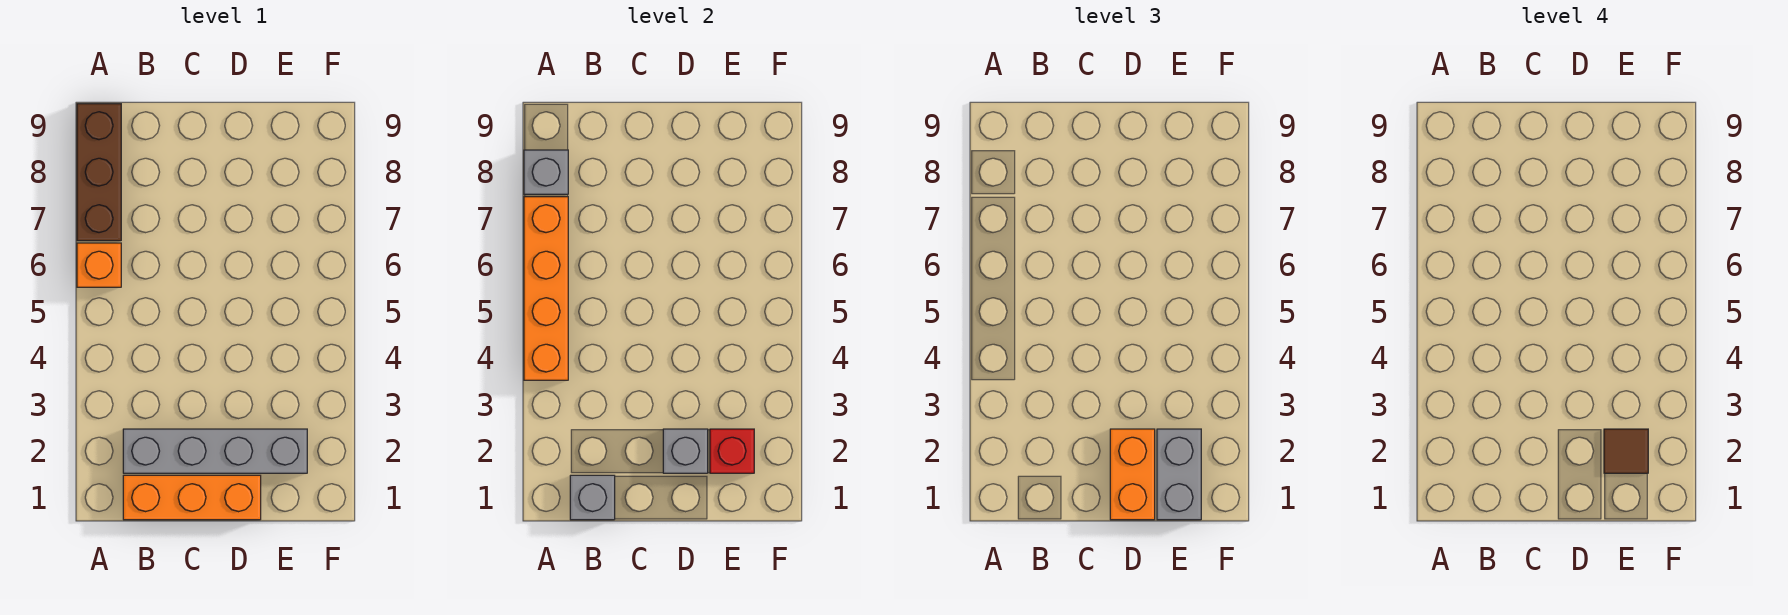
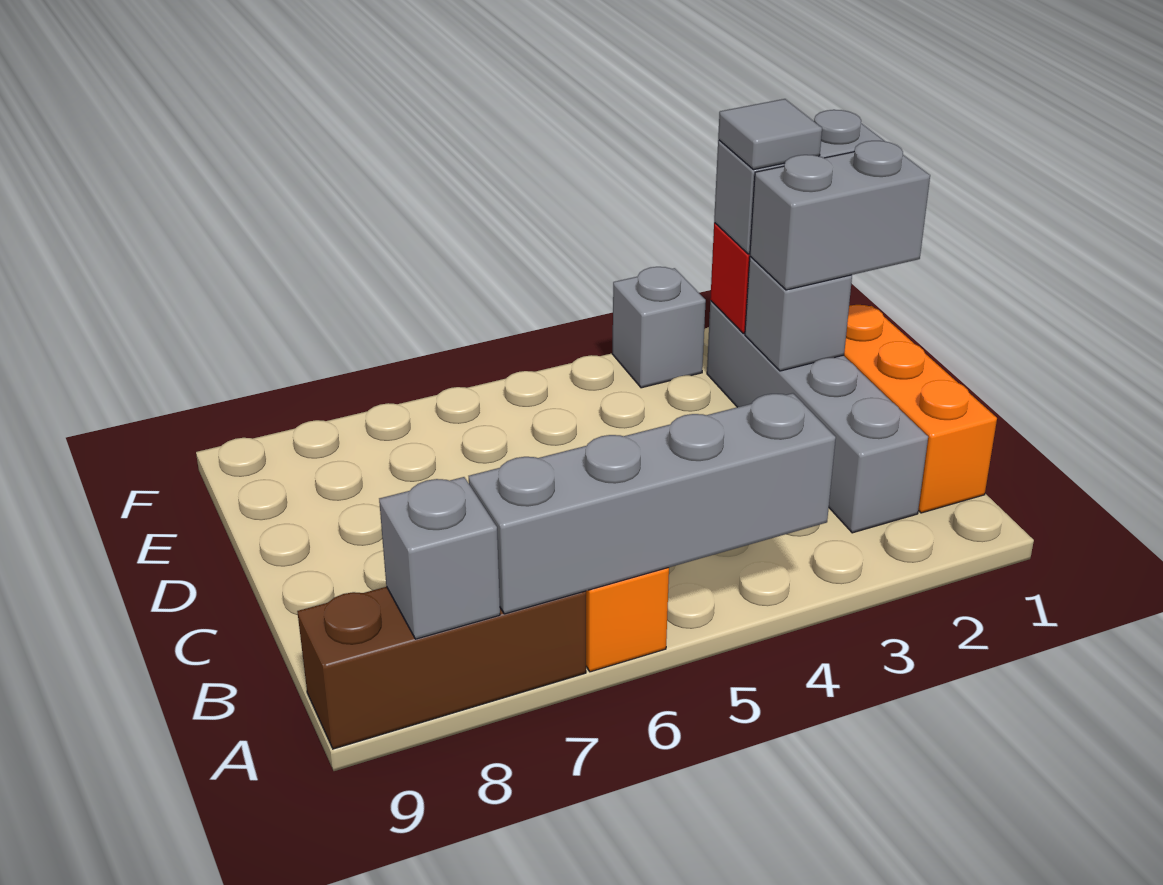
orange 1x4 brick [524,197,568,380] -> grey 1x4 brick [469,393,836,614]
grey 1x1 brick [570,475,615,520] -> grey 1x1 brick moved to [612,267,706,388]
orange 1x2 brick [1110,429,1155,520] -> grey 1x2 brick [750,141,930,290]
brown 1x1 tile [1604,429,1648,473] -> grey 1x1 tile [718,99,822,170]

